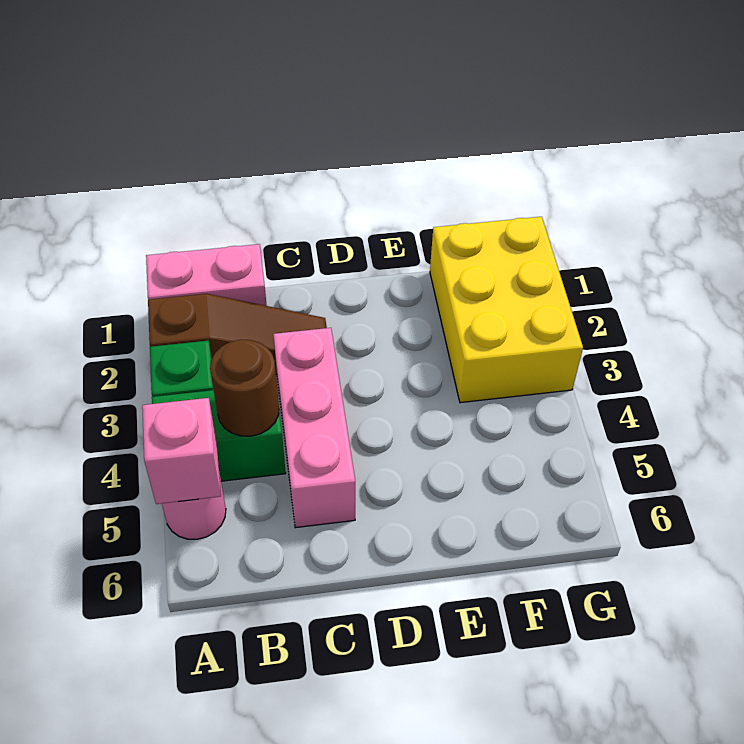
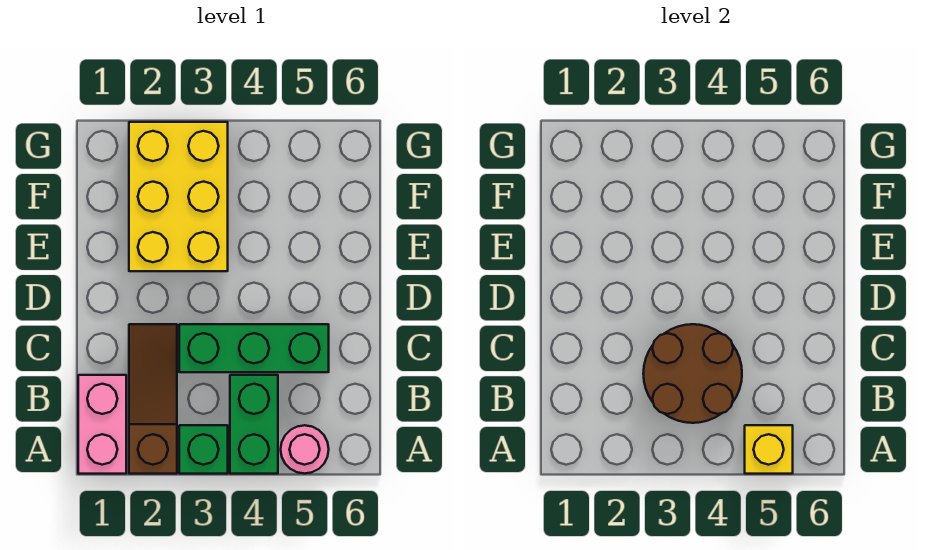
pink 1x1 brick [142,398,221,504] -> yellow 1x1 brick [745,425,793,474]
brown 1x1 round brick [210,340,279,436] -> brown 2x2 round brick [643,324,742,423]
pink 1x3 brick [273,328,355,528] -> green 1x3 brick [179,324,329,372]
yellow 2x3 brick [430,217,583,403] -> yellow 2x3 brick turned to [129,122,228,271]

